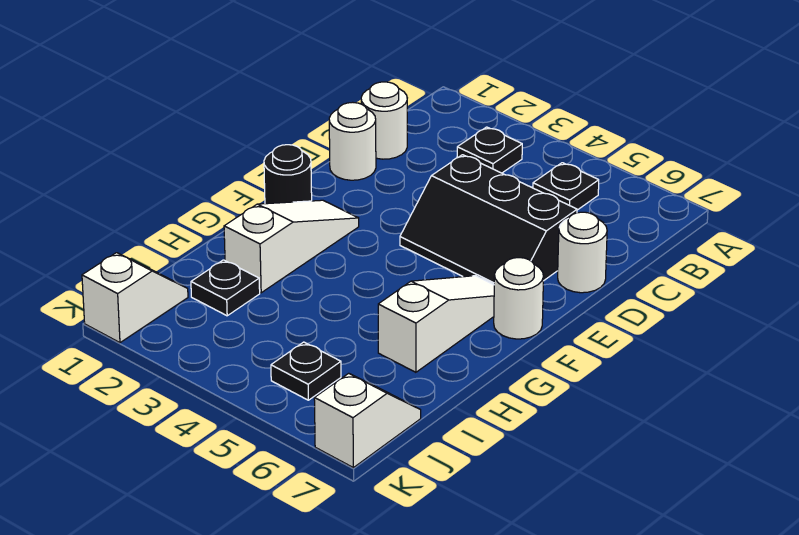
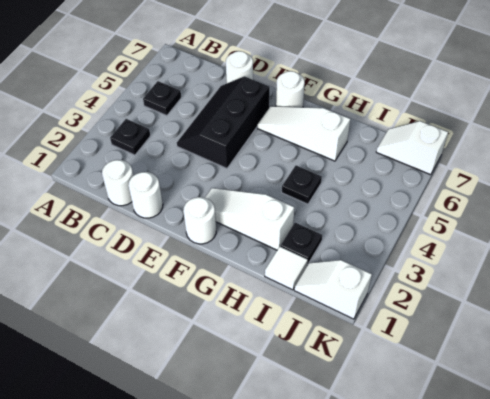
black 2x3 slope [400,155,577,285] -> black 2x3 slope turned to [177,76,270,168]
black 1x1 round brick [264,145,312,204] -> white 1x1 round brick [183,197,216,244]
none -> white 1x1 tile [265,246,308,290]
black 1x1 plate [271,342,341,400] -> black 1x1 plate moved to [282,165,322,204]

